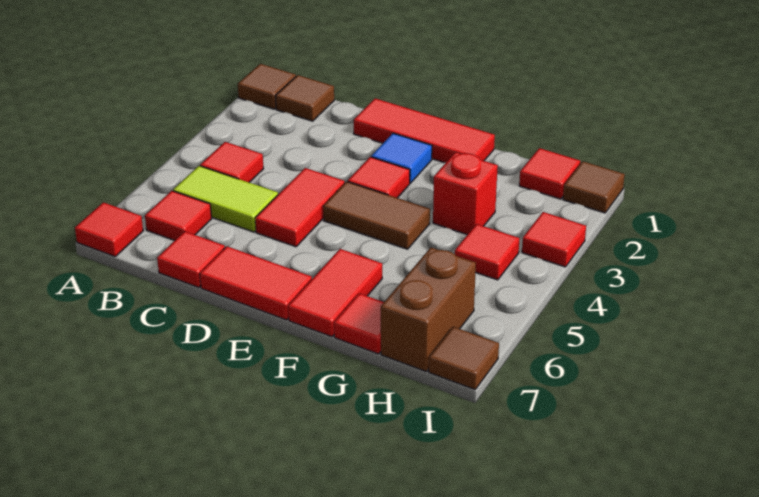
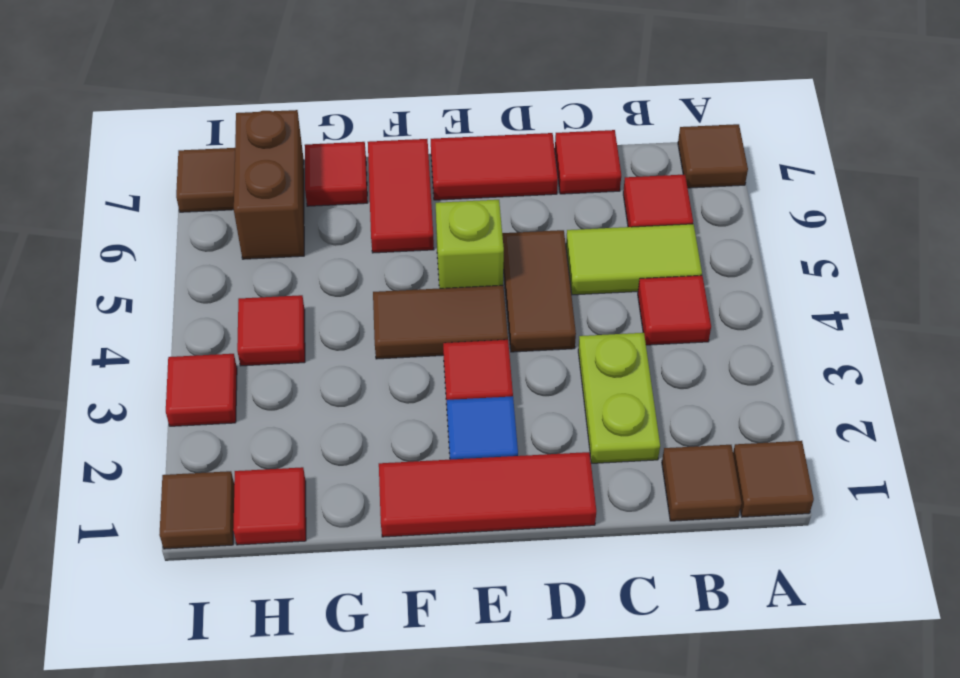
red 1x1 tile [75,202,143,256] -> brown 1x1 tile [678,124,748,188]
none -> lime 1x2 plate [578,333,660,463]
red 1x2 tile [255,168,345,247] -> brown 1x2 tile [502,230,576,352]
none -> lime 1x1 brick [436,200,504,288]
red 1x1 brick [433,152,498,235] -> none

